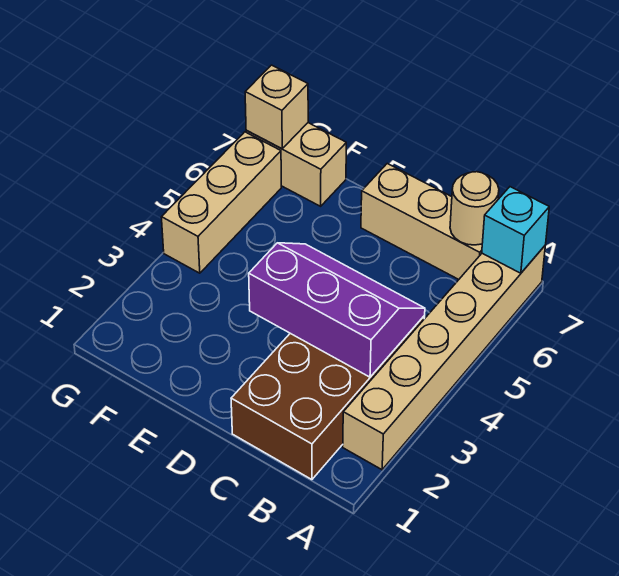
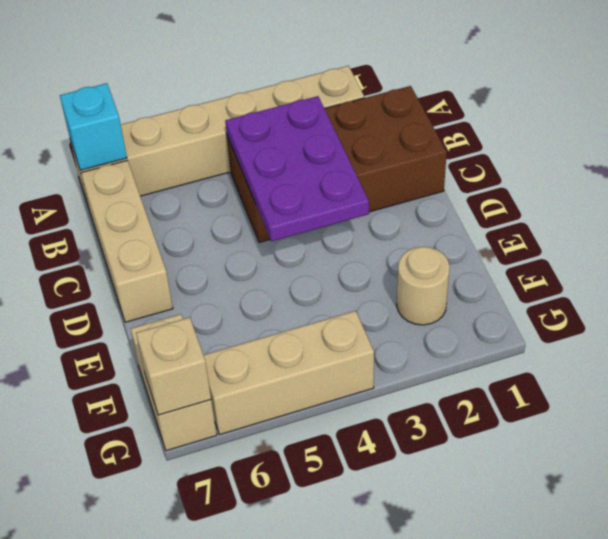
purple 2x3 slope [249,243,425,377] -> purple 2x3 plate [225,96,369,241]
tan 1x1 round brick [450,172,499,245] -> tan 1x1 round brick moved to [397,247,450,325]

